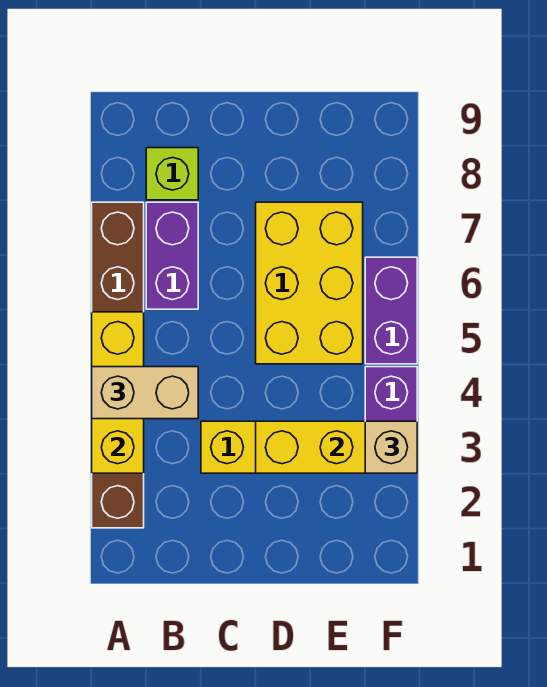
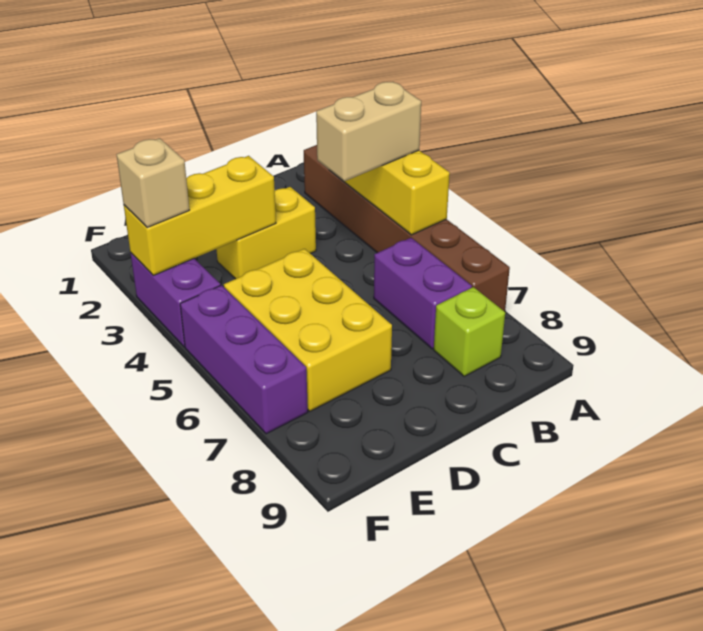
purple 1x2 brick [365,257,417,364] -> purple 1x3 brick [180,285,308,434]

